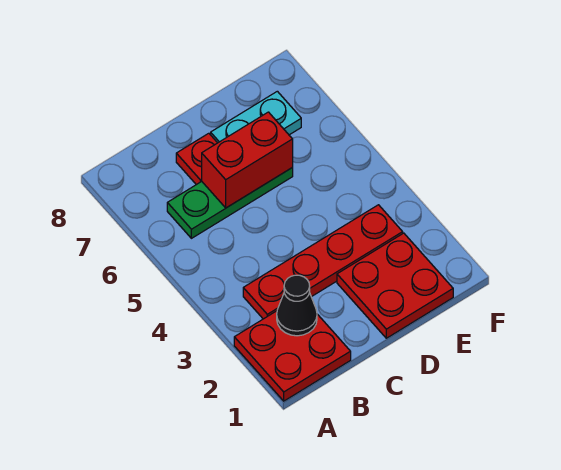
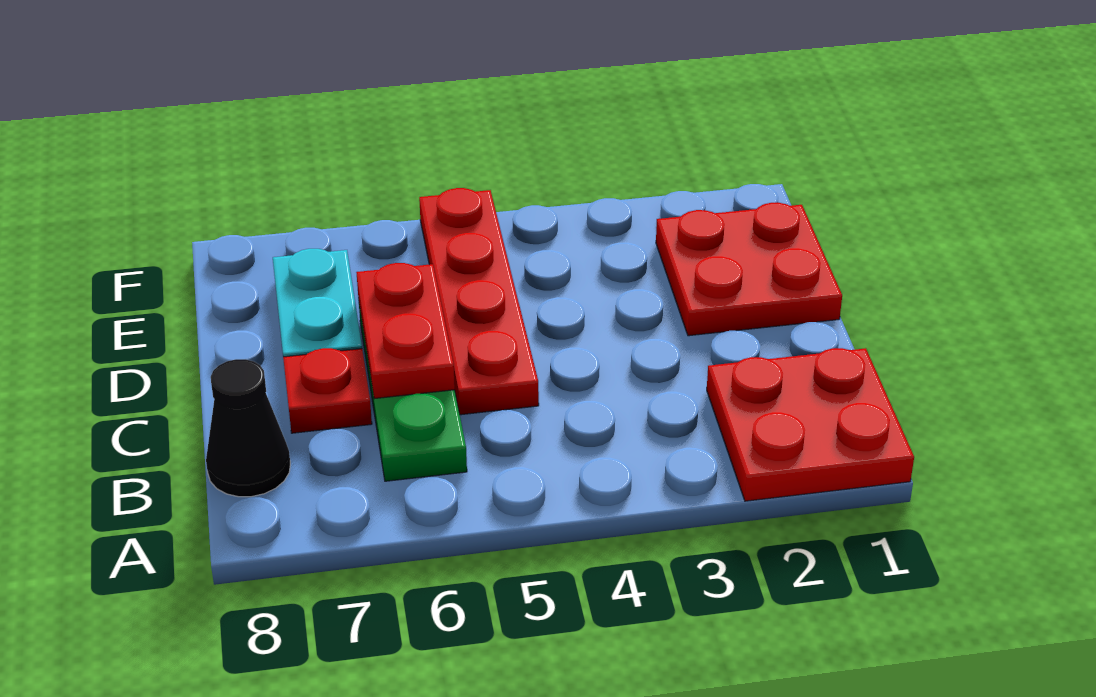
black 1x1 cone [277,275,317,336] -> black 1x1 cone moved to [206,359,290,497]
red 1x4 plate [243,205,403,319] -> red 1x4 plate moved to [419,188,539,415]
red 1x2 brick [202,112,293,208] -> red 1x2 plate [356,263,455,399]

